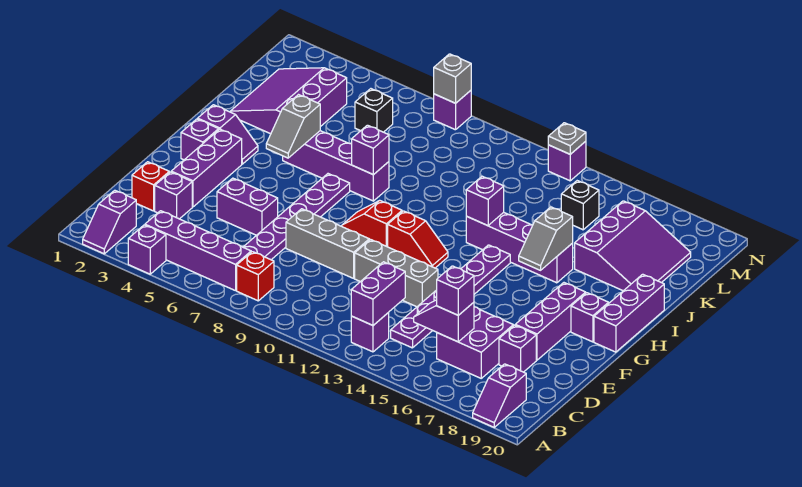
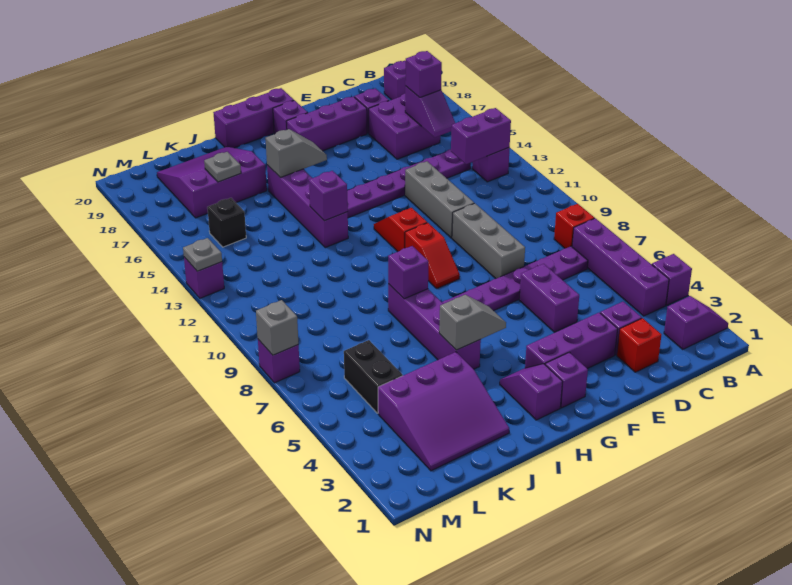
none -> grey 1x1 plate [204,152,241,182]
black 1x1 brick [355,89,393,132] -> black 1x2 brick [344,340,403,413]

